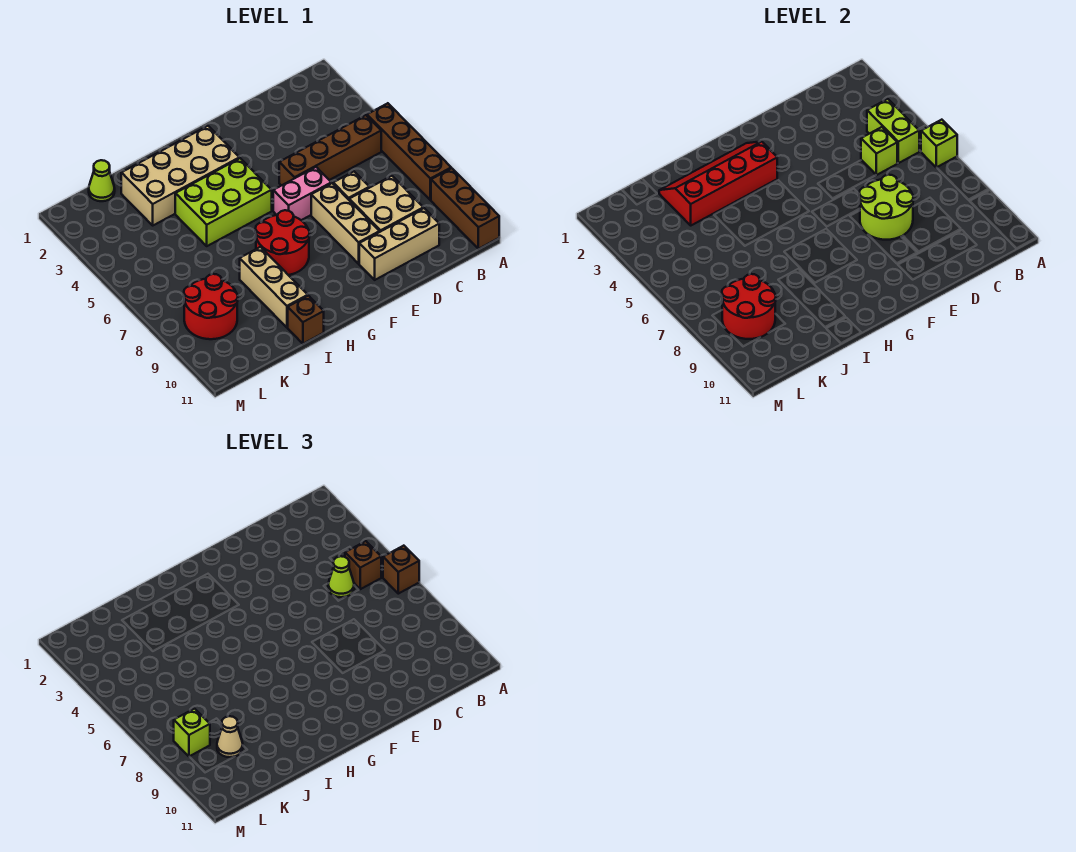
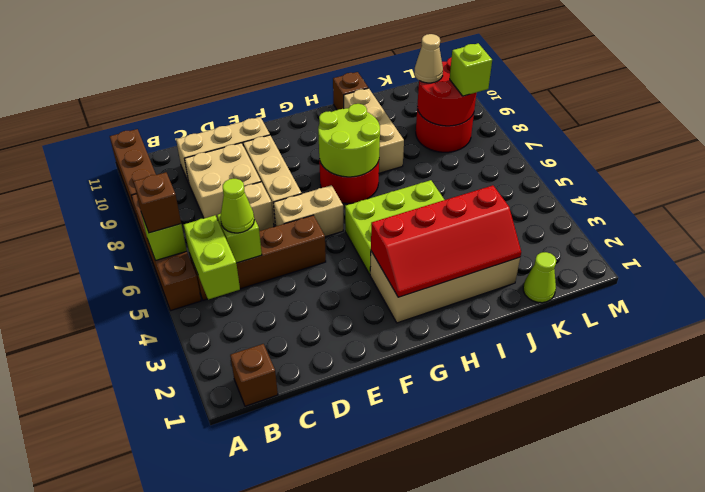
brown 1x1 brick [345,541,381,589] -> brown 1x1 brick moved to [230,344,278,406]
lime 2x2 round brick [859,175,913,240] -> lime 2x2 round brick moved to [318,104,380,177]
pink 1x2 brick [273,167,331,220] -> tan 1x2 brick [273,185,343,237]

